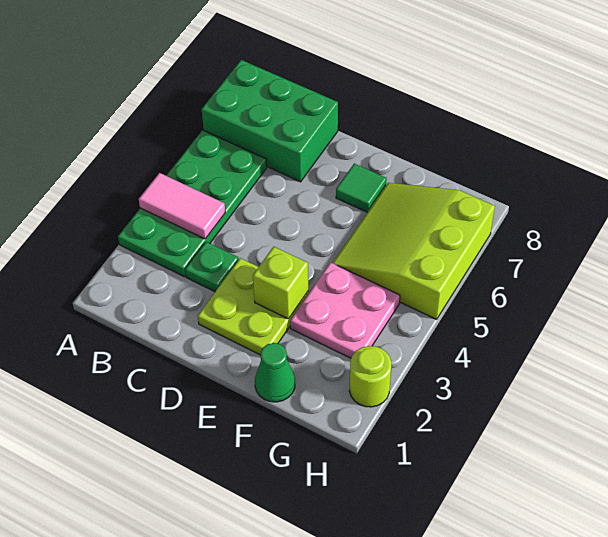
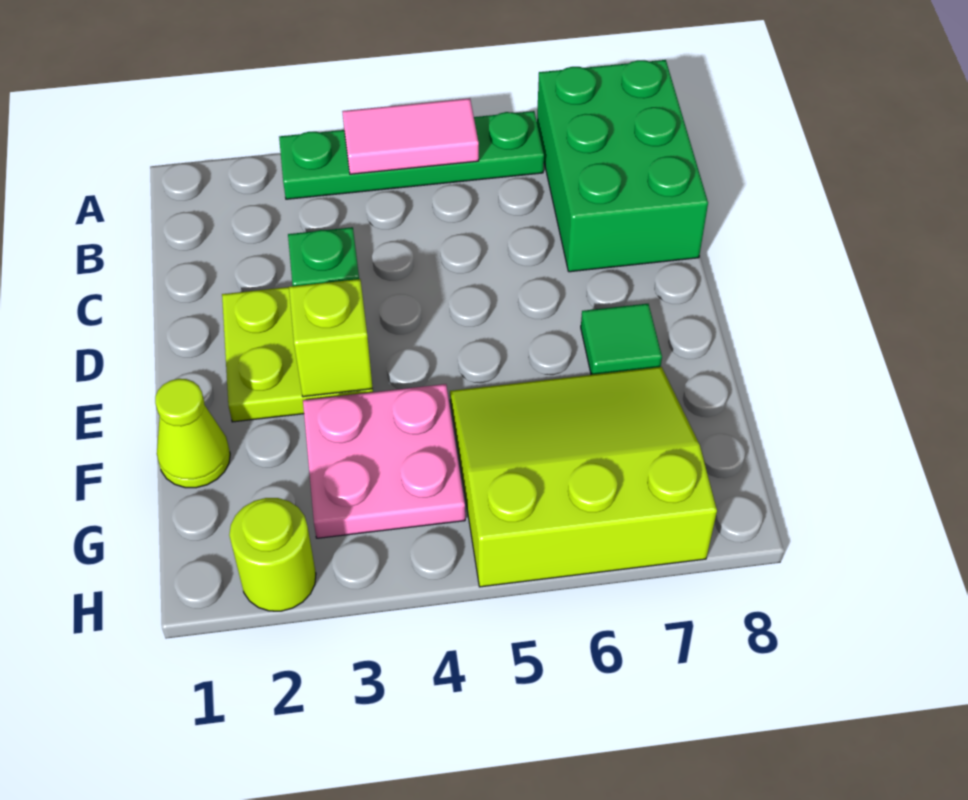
green 2x4 plate [118,130,267,277] -> green 1x4 plate [279,111,544,199]
pink 1x2 tile [139,173,225,239] -> pink 1x2 tile turned to [342,98,479,174]
green 1x1 cone [255,343,295,402] -> lime 1x1 cone [155,379,230,488]

